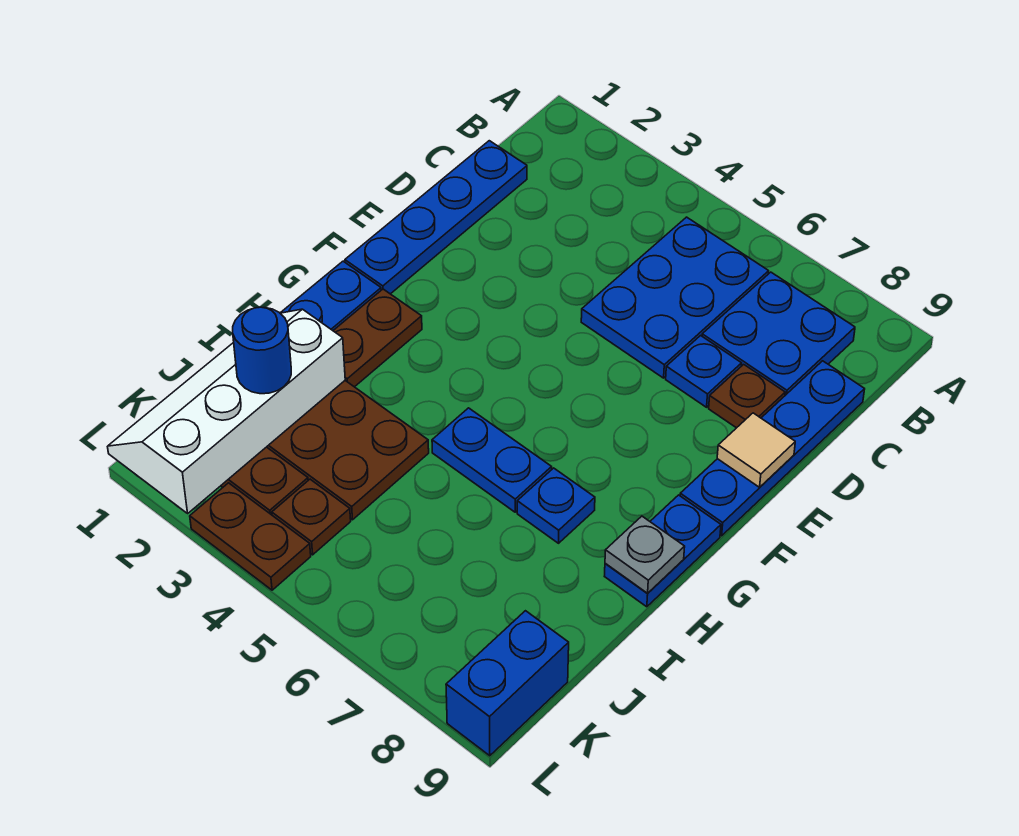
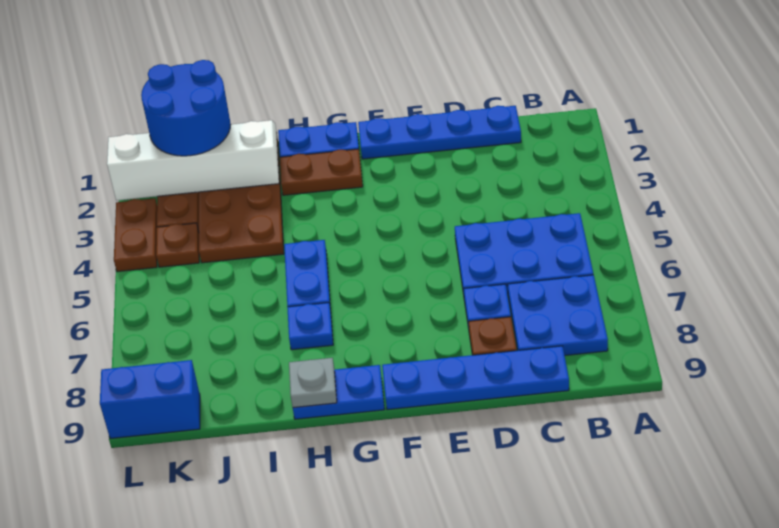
tan 1x1 tile [717,413,795,487] -> none
blue 1x1 round brick [233,307,291,394] -> blue 2x2 round brick [141,60,231,156]

